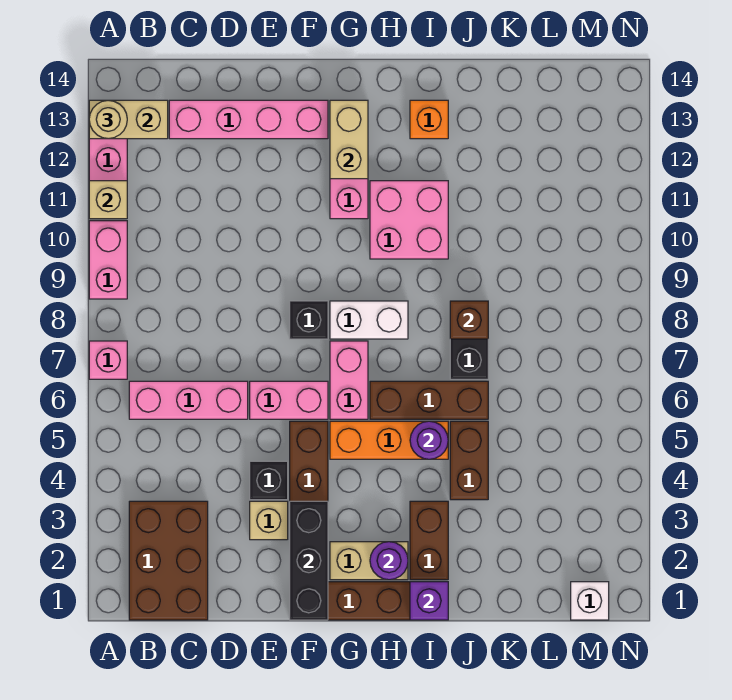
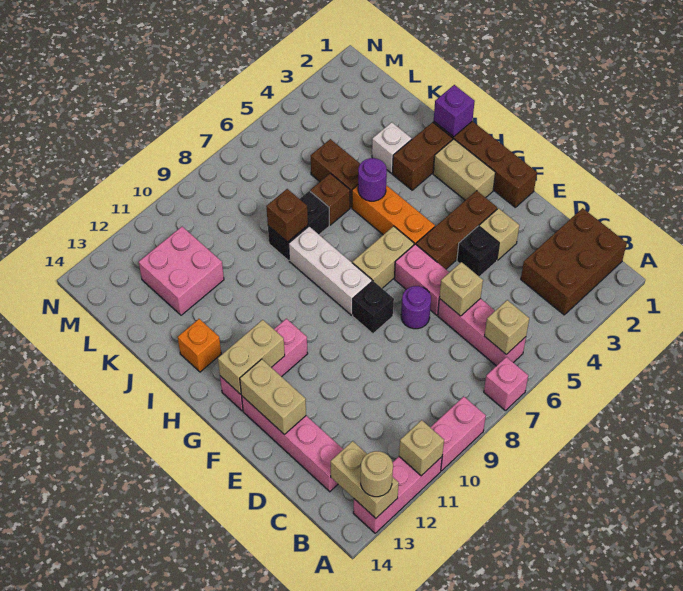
none -> tan 1x1 brick [485,300,529,354]
none -> tan 1x1 brick [439,262,483,316]
none -> tan 1x2 brick [240,359,306,434]
black 1x3 brick [290,501,328,620] -> none
pink 1x2 brick [330,341,368,419] -> tan 1x2 brick [353,226,414,288]
white 1x2 brick [330,301,408,339] -> white 1x3 brick [289,227,372,315]
purple 1x1 round brick [370,542,408,580] -> purple 1x1 round brick moved to [401,286,431,329]
brown 1x3 brick [370,381,488,419] -> brown 1x1 brick [310,173,350,225]
pink 2x2 brick [370,181,448,259] -> pink 2x2 brick moved to [139,227,224,315]
brown 1x2 brick [450,421,488,500] -> brown 1x2 brick turned to [311,139,360,208]
white 1x1 brick [571,582,609,620] -> white 1x1 brick moved to [372,122,412,173]

